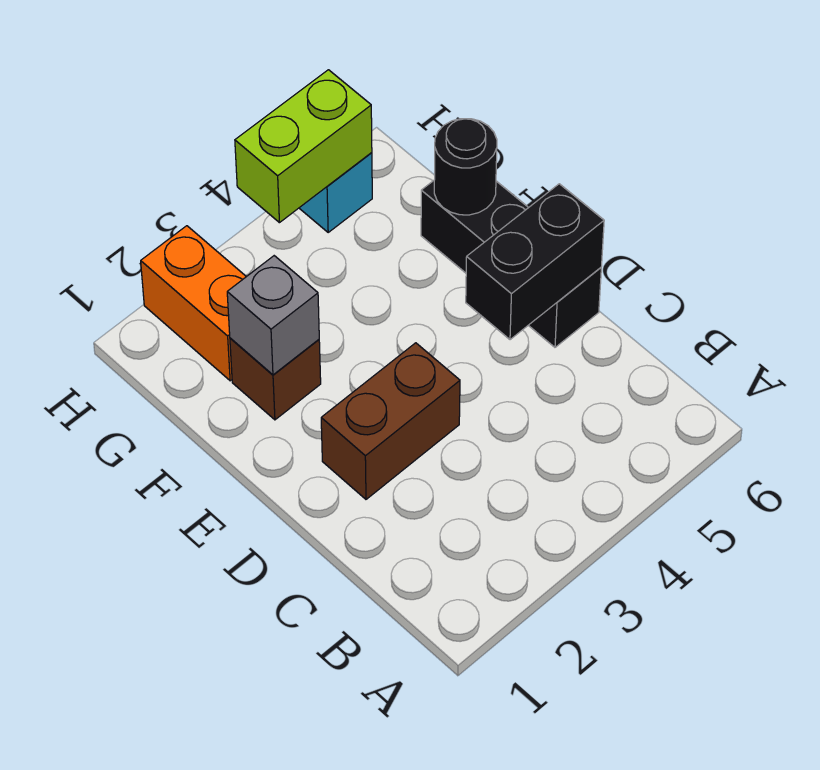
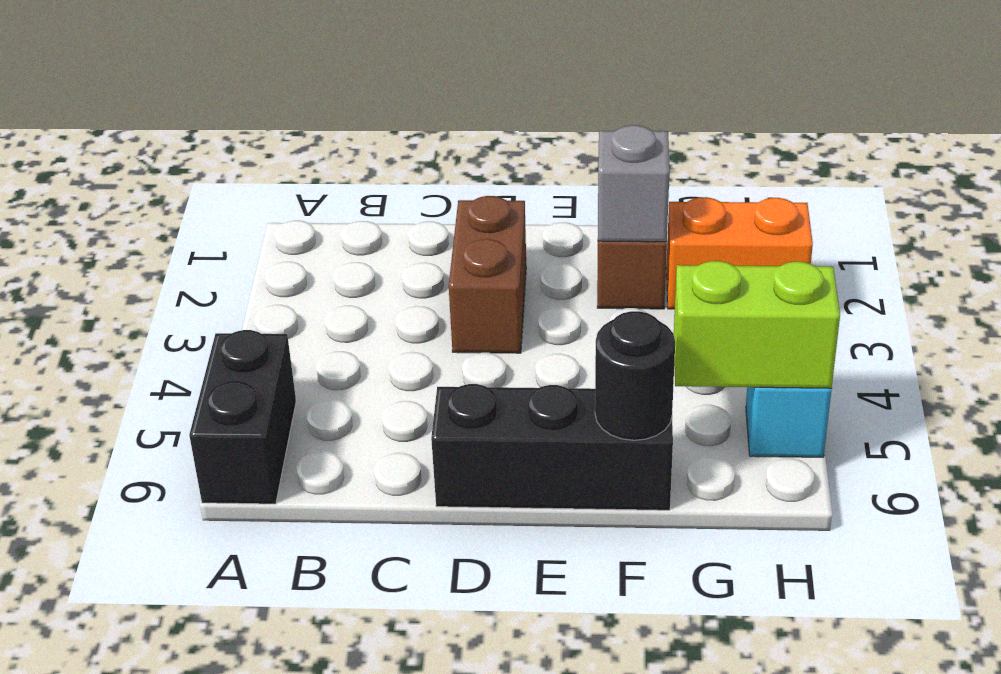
black 1x2 brick [466,184,604,340] -> black 1x2 brick moved to [189,330,296,504]
lime 1x2 brick [235,70,372,223] -> lime 1x2 brick turned to [674,261,840,388]

